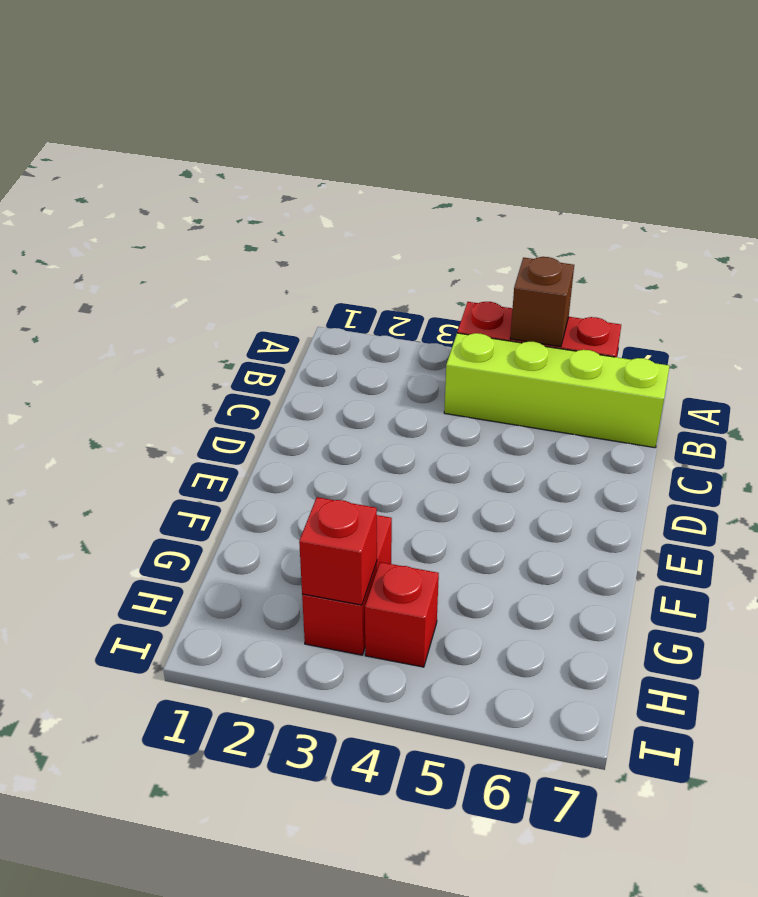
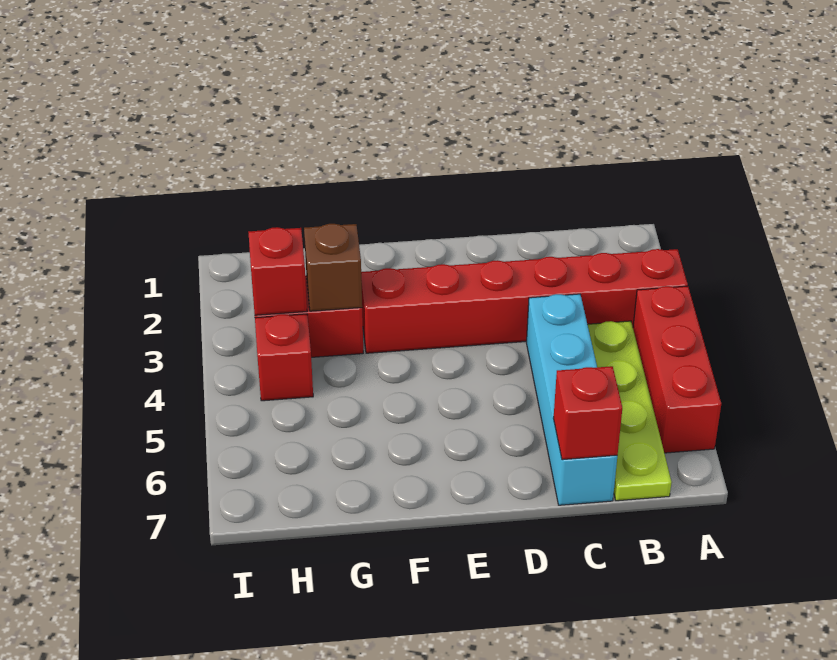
none -> red 1x6 brick [361,249,688,353]
brown 1x1 brick [510,257,574,347] -> brown 1x1 brick moved to [304,224,362,311]
lime 1x4 brick [444,333,669,448] -> lime 1x4 plate [588,321,672,501]
none -> cyan 1x4 brick [527,294,617,505]
none -> red 1x1 brick [553,366,622,460]

